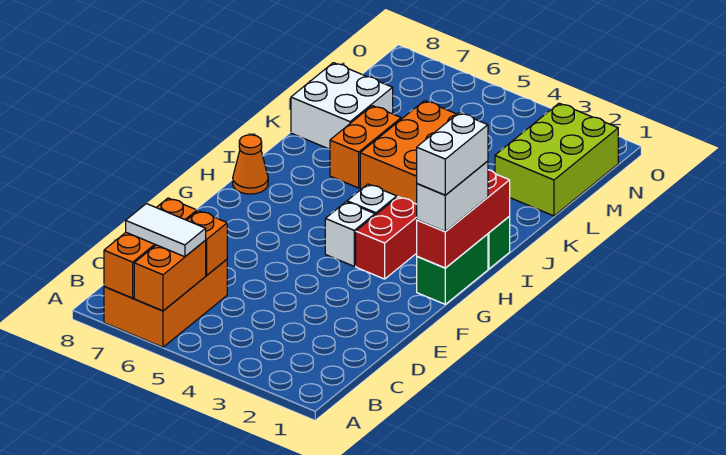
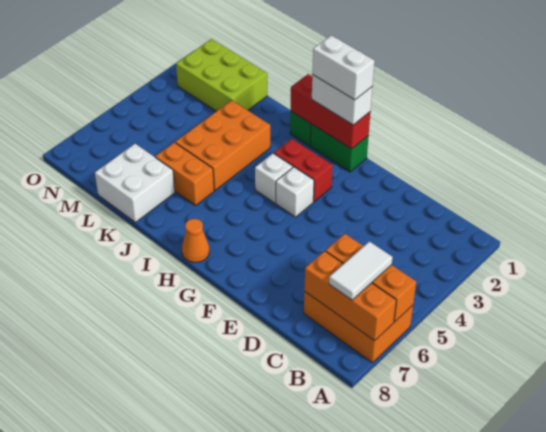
orange 2x3 brick [360,101,457,204] -> orange 2x3 brick turned to [175,100,270,190]

